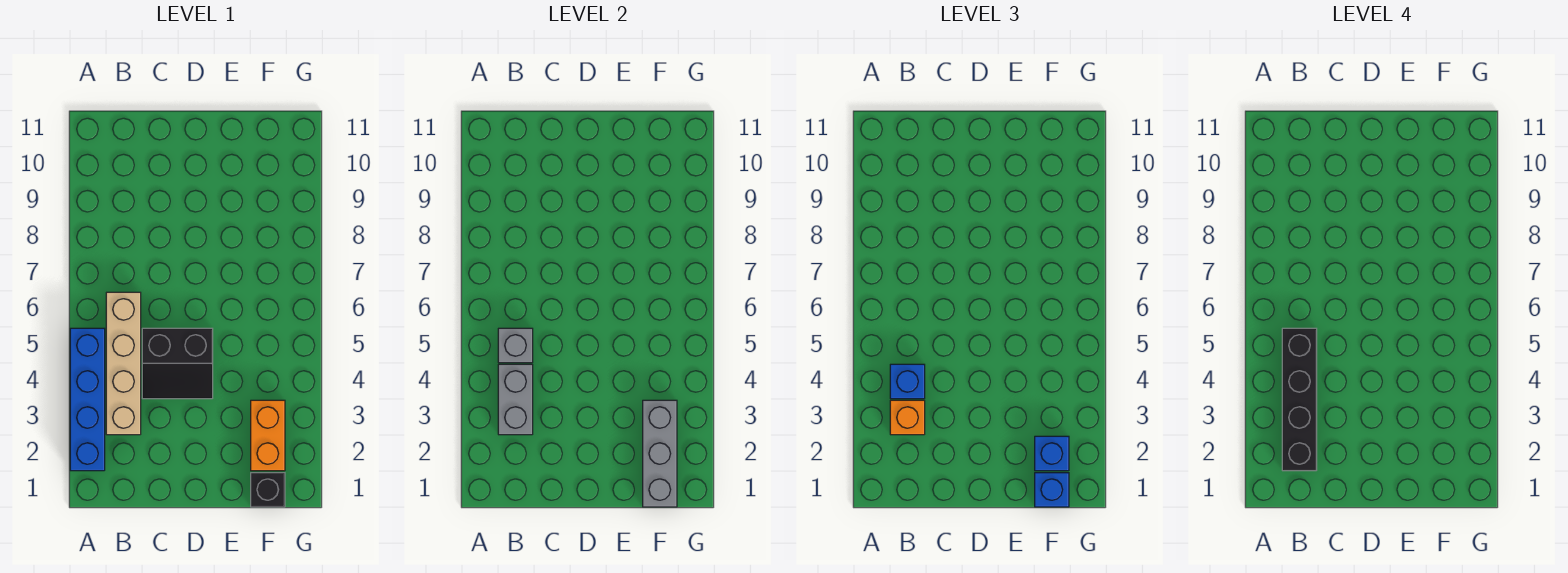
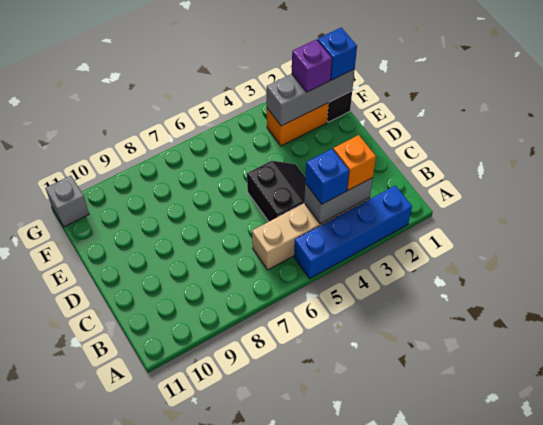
black 1x4 brick [1282,328,1317,471] -> none
grey 1x1 brick [498,328,533,363] -> grey 1x1 brick moved to [45,176,89,227]
blue 1x1 brick [1035,436,1069,471] -> purple 1x1 brick [292,39,332,92]

